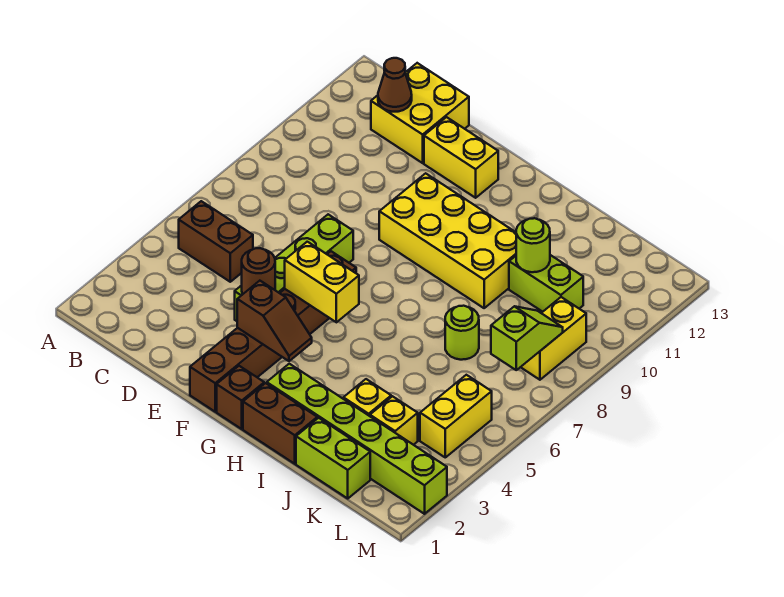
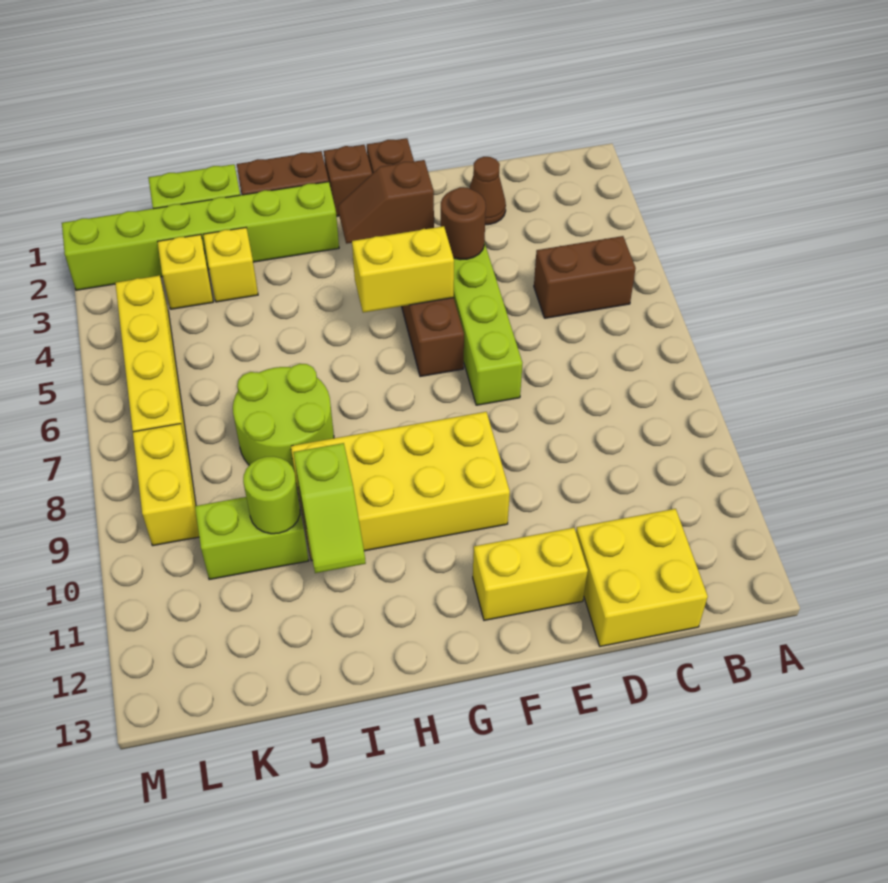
brown 1x1 cone [378,58,412,112] -> brown 1x1 cone moved to [469,157,506,225]
lime 1x1 round brick [445,306,479,360] -> lime 2x2 round brick [233,364,334,470]
yellow 1x2 brick [420,375,492,457] -> yellow 1x4 brick [115,275,188,450]
lime 1x2 slope [491,306,563,370] -> lime 1x2 slope moved to [293,443,366,573]

